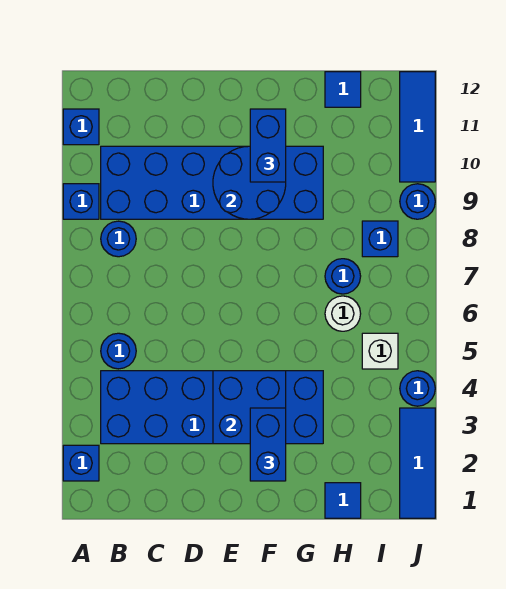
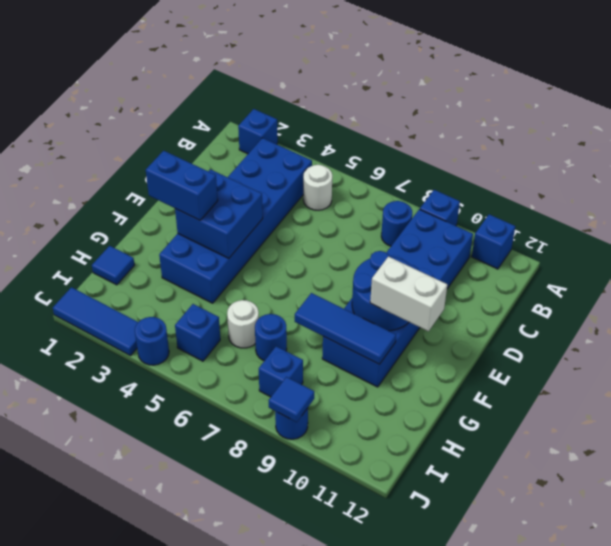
blue 1x1 round brick [101,333,136,369] -> white 1x1 round brick [303,165,332,210]
blue 1x2 brick [250,109,286,182] -> white 1x2 brick [370,257,447,331]
blue 1x1 tile [325,72,361,107] -> blue 1x1 tile moved to [269,377,314,422]
white 1x1 brick [362,333,398,369] -> blue 1x1 brick [175,304,220,361]
blue 1x3 tile [400,72,435,182] -> blue 1x3 tile moved to [295,293,396,364]

